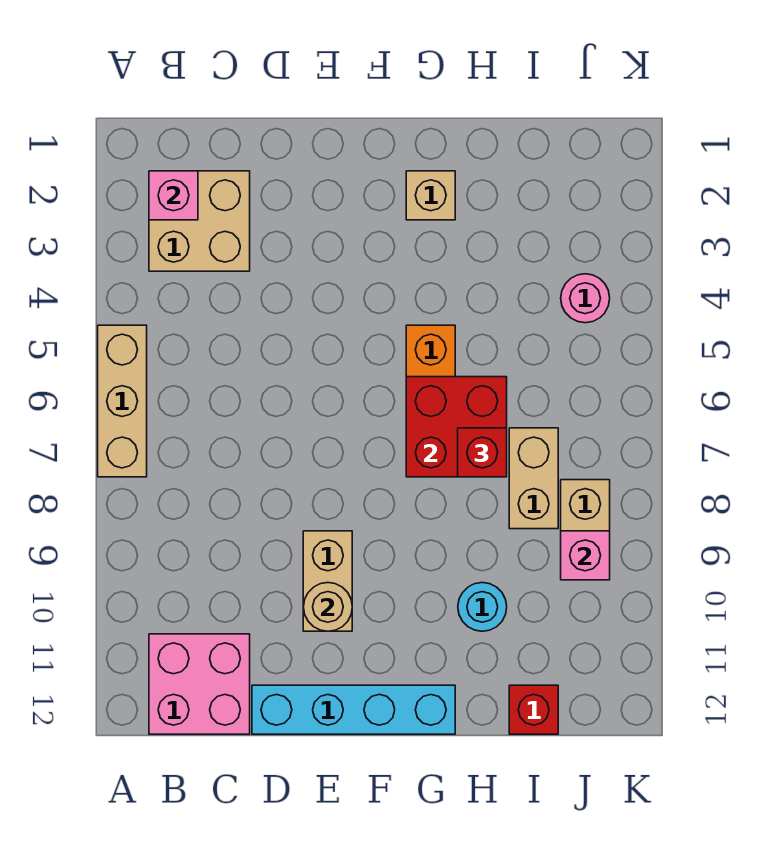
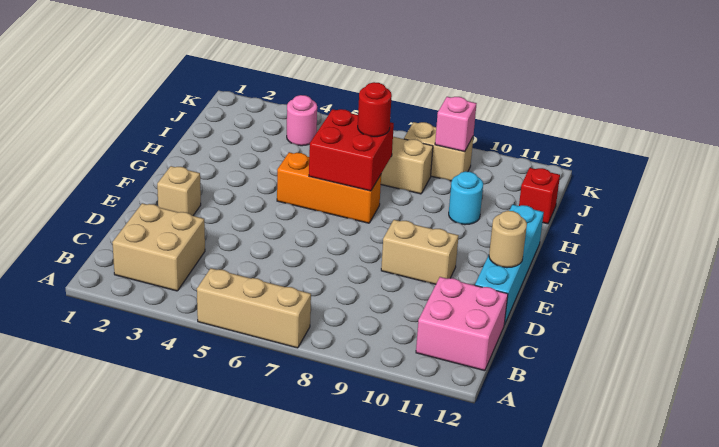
pink 1x1 brick [149,171,198,220] -> none
tan 1x1 round brick [303,583,352,631] -> tan 1x1 round brick moved to [489,211,527,268]
tan 1x1 brick [406,171,455,220] -> tan 1x1 brick moved to [157,166,201,216]
red 1x1 brick [458,428,507,477] -> red 1x1 round brick [358,82,392,137]

